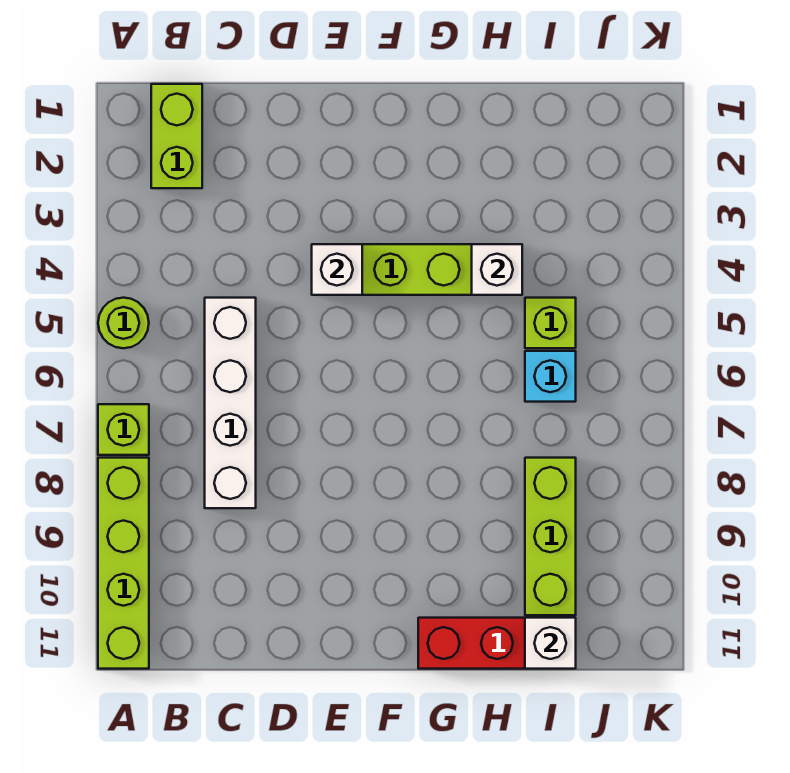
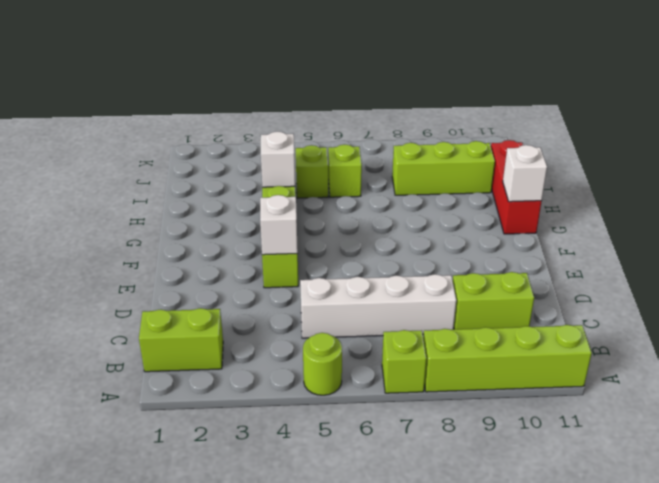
none -> lime 1x2 brick [453,272,534,329]
cyan 1x1 brick [525,351,576,402] -> lime 1x1 brick [328,144,362,197]
white 1x1 brick [525,618,576,669] -> white 1x1 brick moved to [503,145,547,202]

